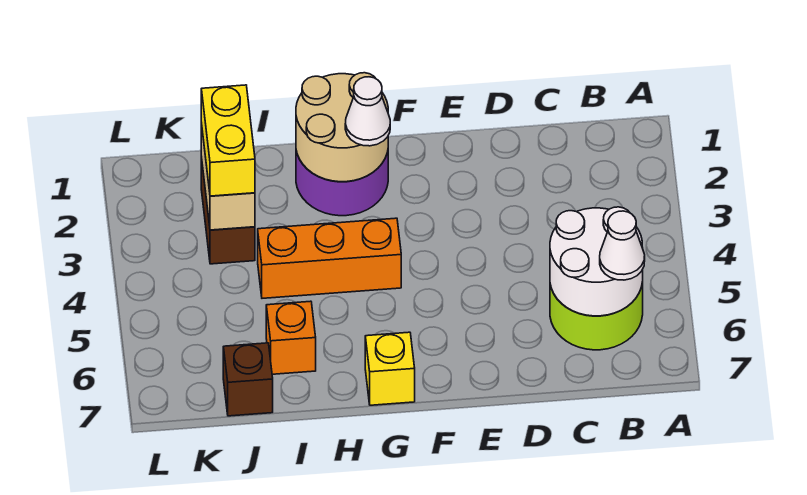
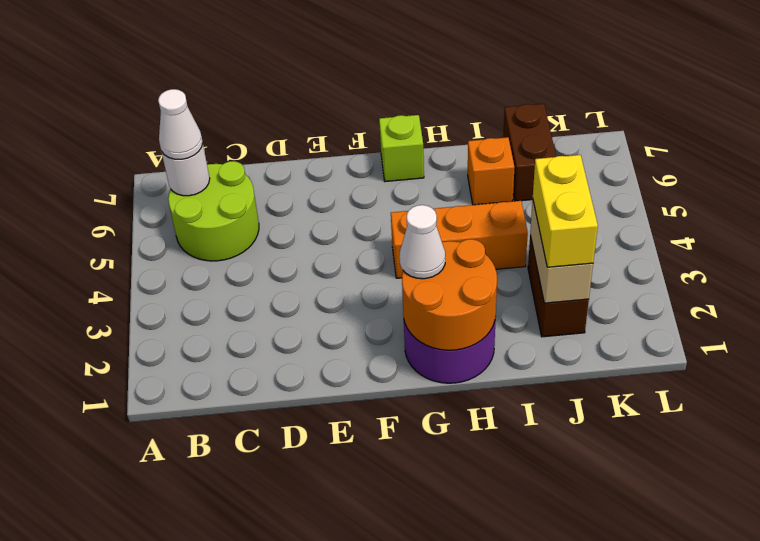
white 2x2 round brick [550,207,643,316] -> white 1x1 round brick [161,144,210,196]
tan 2x2 round brick [296,73,388,182] -> orange 2x2 round brick [402,239,497,350]
yellow 1x1 brick [365,332,415,405] -> lime 1x1 brick [379,115,424,182]
brown 1x1 brick [223,343,273,416] -> brown 1x2 brick [503,104,556,201]

